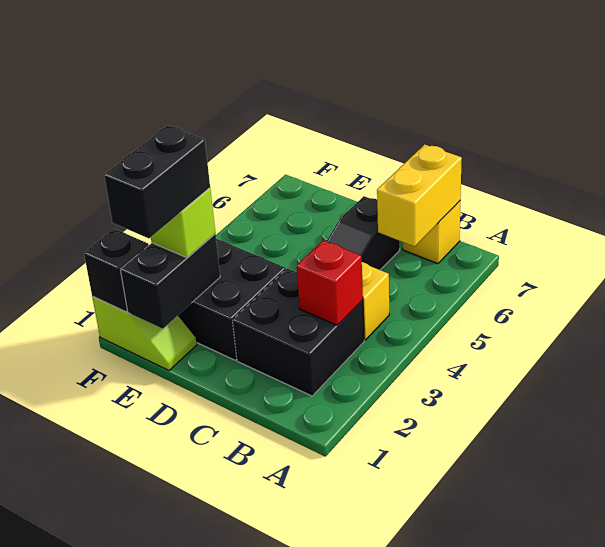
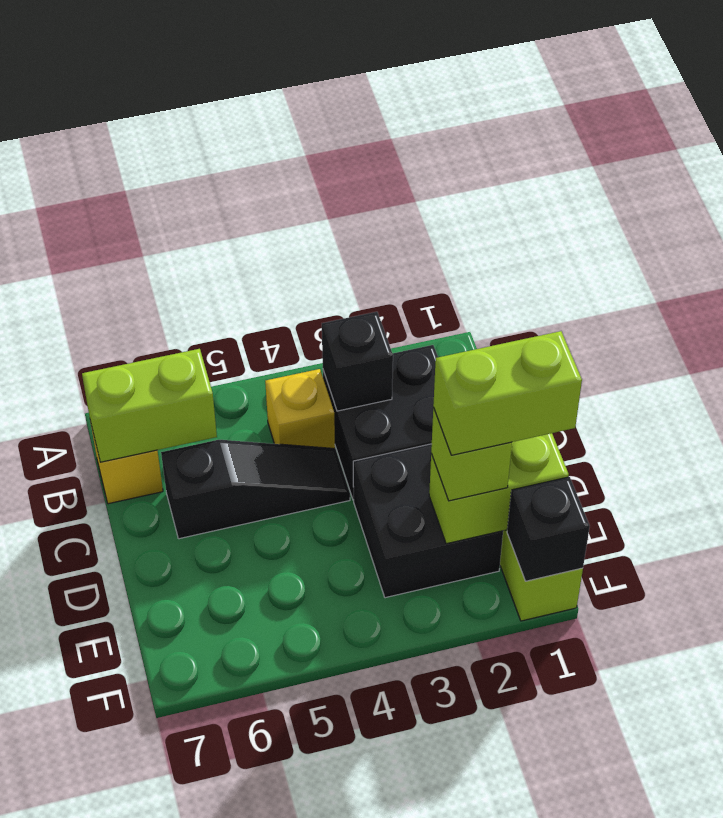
red 1x1 brick [297,240,363,325] -> black 1x1 brick [322,312,393,411]
yellow 1x2 brick [377,144,462,246] -> lime 1x2 brick [82,349,217,462]
black 1x2 brick [121,234,220,329] -> lime 1x2 brick [429,433,569,544]
black 1x2 brick [104,126,210,238] -> lime 1x2 brick [433,331,582,455]

